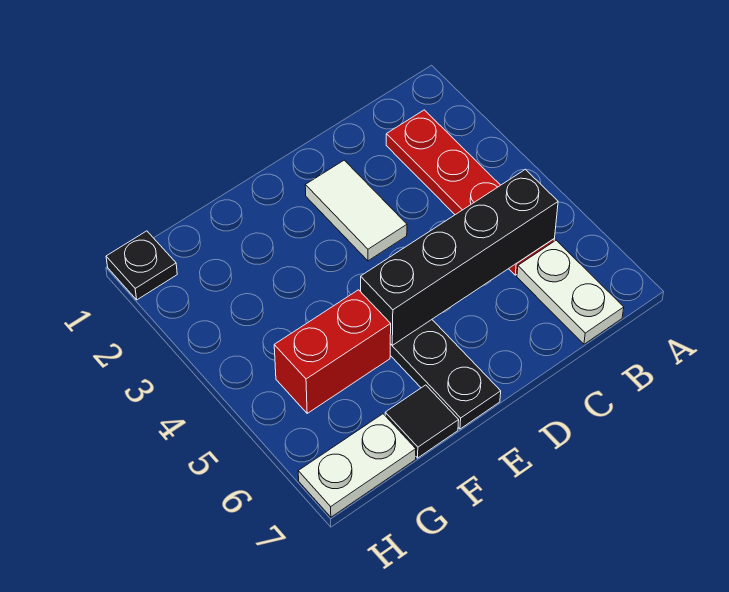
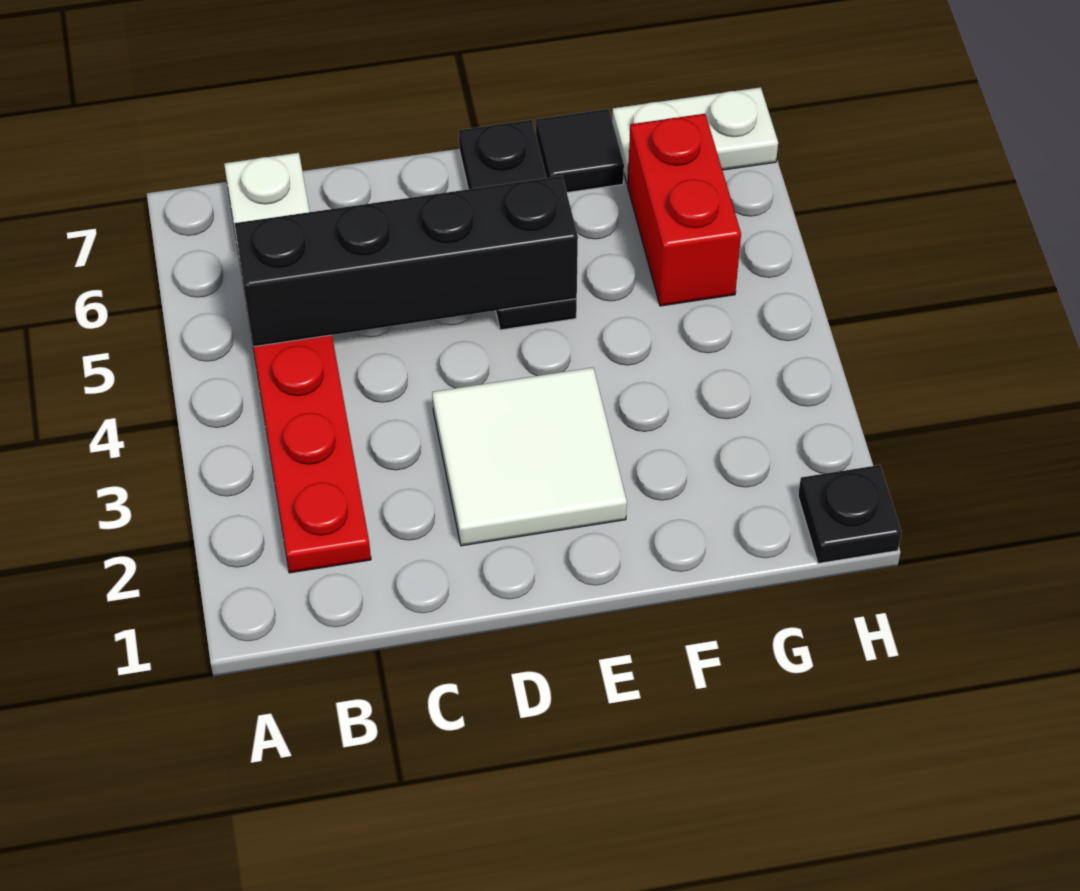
white 1x2 tile [305,160,407,261] -> white 2x2 tile [432,368,627,546]
red 1x2 brick [274,290,391,413] -> red 1x2 brick turned to [628,114,741,306]

